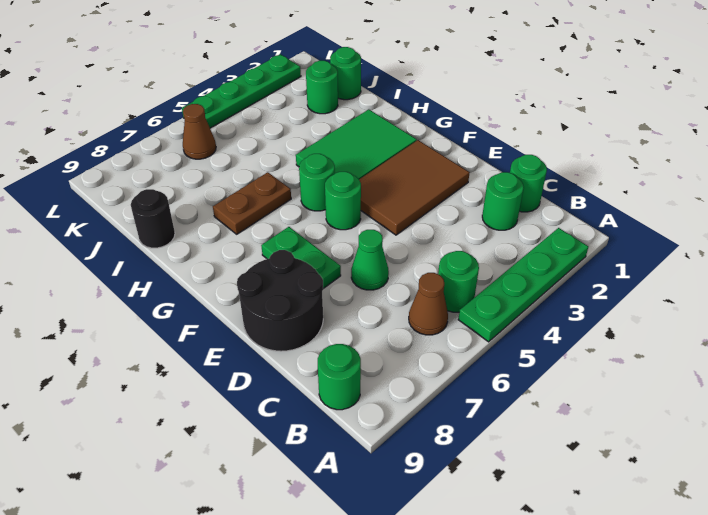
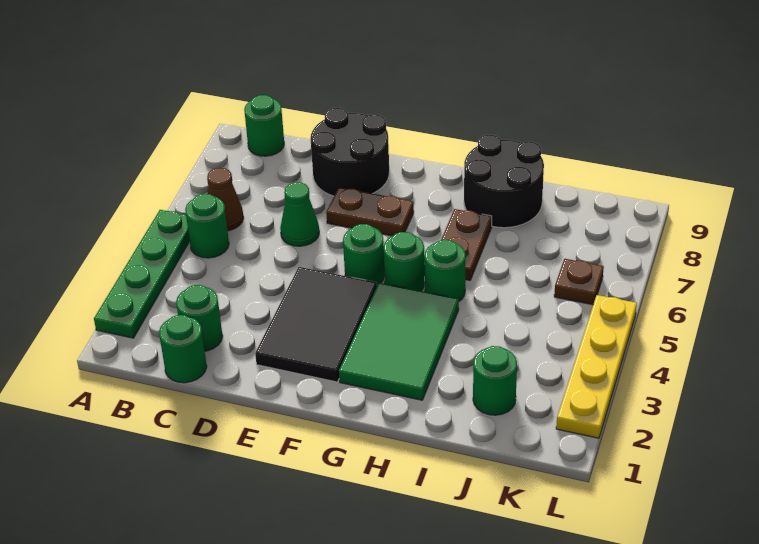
brown 2x3 tile [359,140,470,235] -> black 2x3 tile [255,267,377,382]
green 1x2 plate [261,227,341,289] -> brown 1x2 plate [326,187,414,236]
black 1x1 round brick [131,189,175,248] -> black 2x2 round brick [464,135,544,228]
green 1x1 round brick [330,47,361,100] -> green 1x1 round brick moved to [424,240,466,301]
brown 1x1 cone [183,104,216,159] -> brown 1x1 plate [554,259,604,305]
green 1x4 plate [182,54,301,128] -> yellow 1x4 plate [556,295,637,438]

